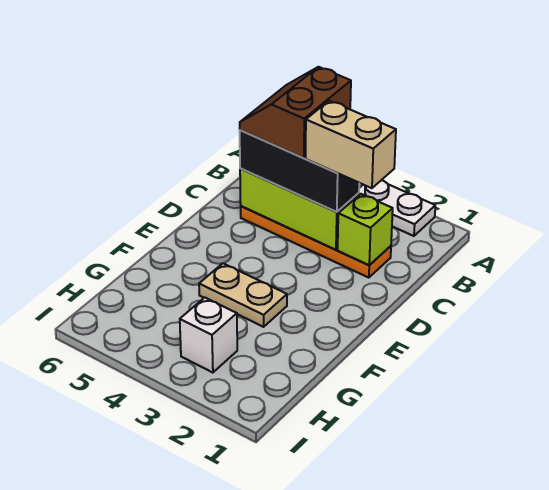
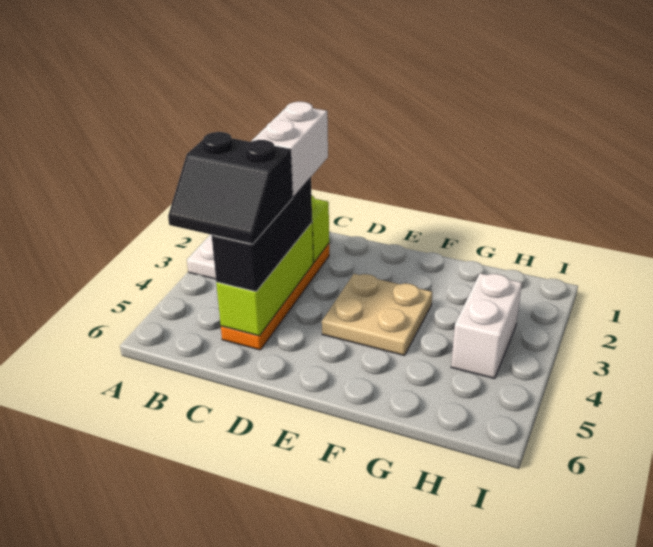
brown 2x2 slope [240,67,351,158] -> black 2x2 slope [168,132,293,244]
tan 1x2 brick [306,101,396,188] -> white 1x2 brick [252,102,328,197]
tan 1x2 plate [199,263,287,327] -> tan 2x2 plate [322,274,432,356]
white 1x1 brick [180,297,237,373] -> white 1x2 brick [451,273,522,379]

